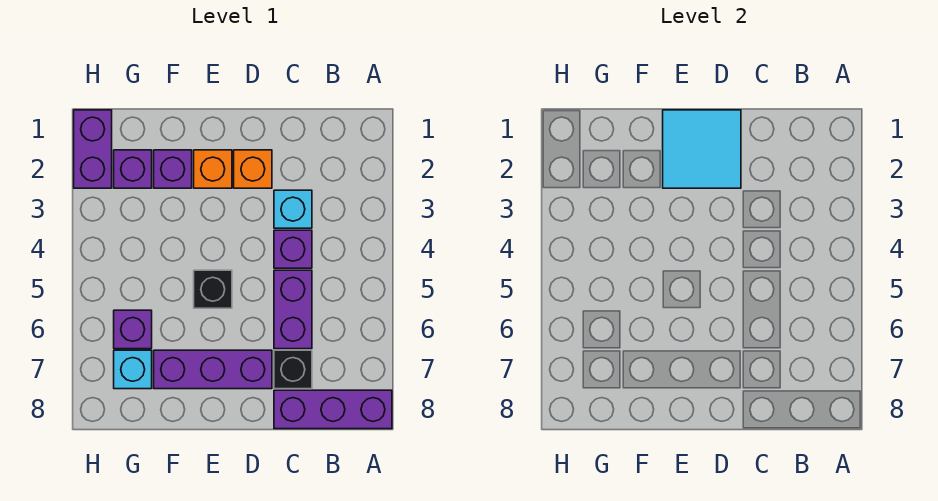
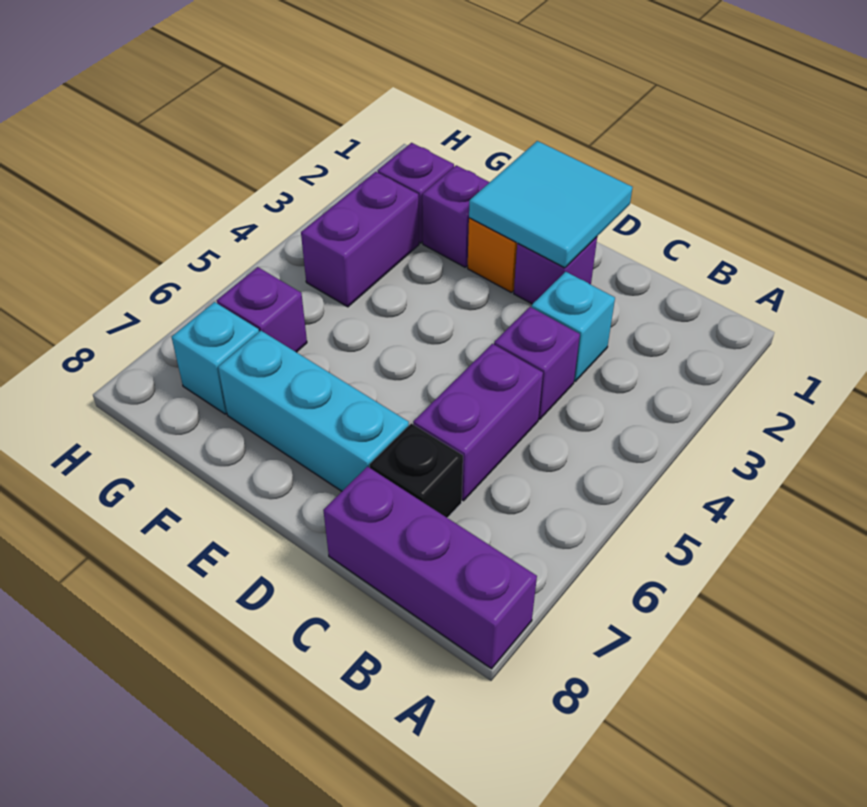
orange 1x1 brick [234,150,272,188] -> purple 1x1 brick [514,237,597,304]
purple 1x3 brick [154,350,272,389] -> cyan 1x3 brick [218,331,409,491]
black 1x1 brick [194,270,232,308] -> none
purple 1x2 brick [74,110,112,188] -> purple 1x2 brick moved to [301,172,419,307]

